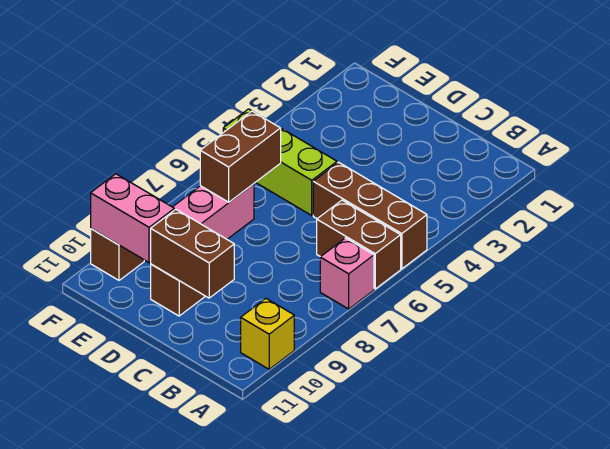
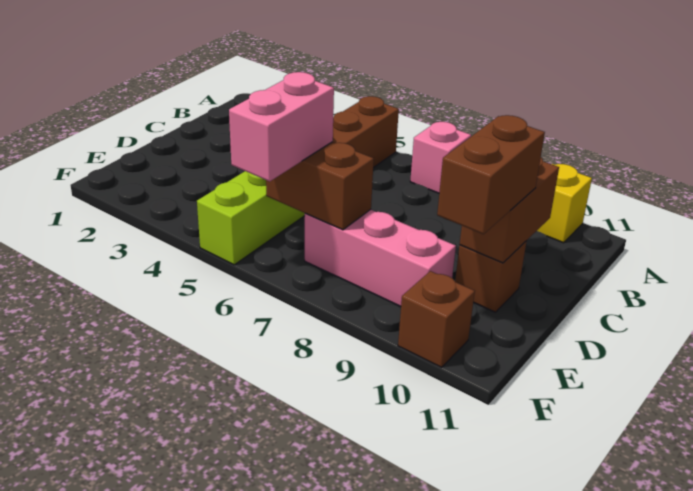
brown 1x2 brick [317,200,401,289] -> brown 1x2 brick moved to [437,115,545,234]
pink 1x2 brick [91,174,174,263] -> pink 1x2 brick moved to [229,72,334,181]

